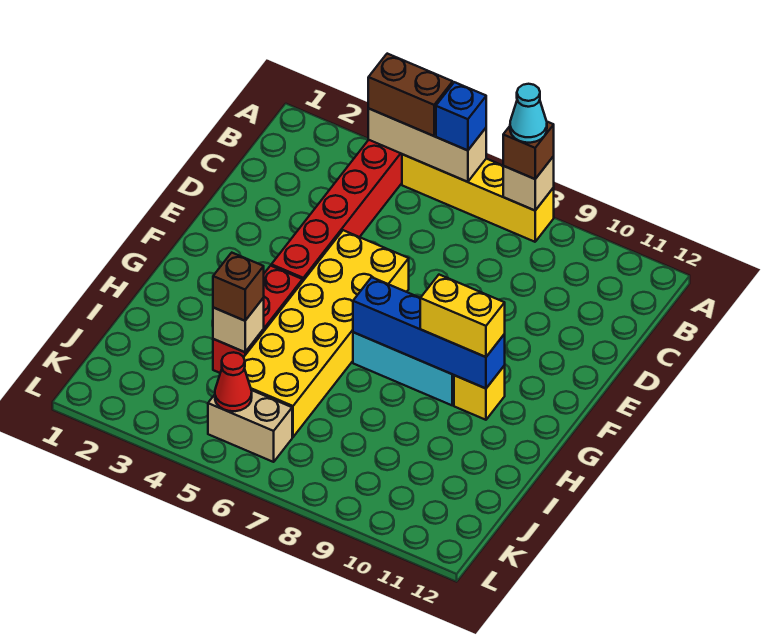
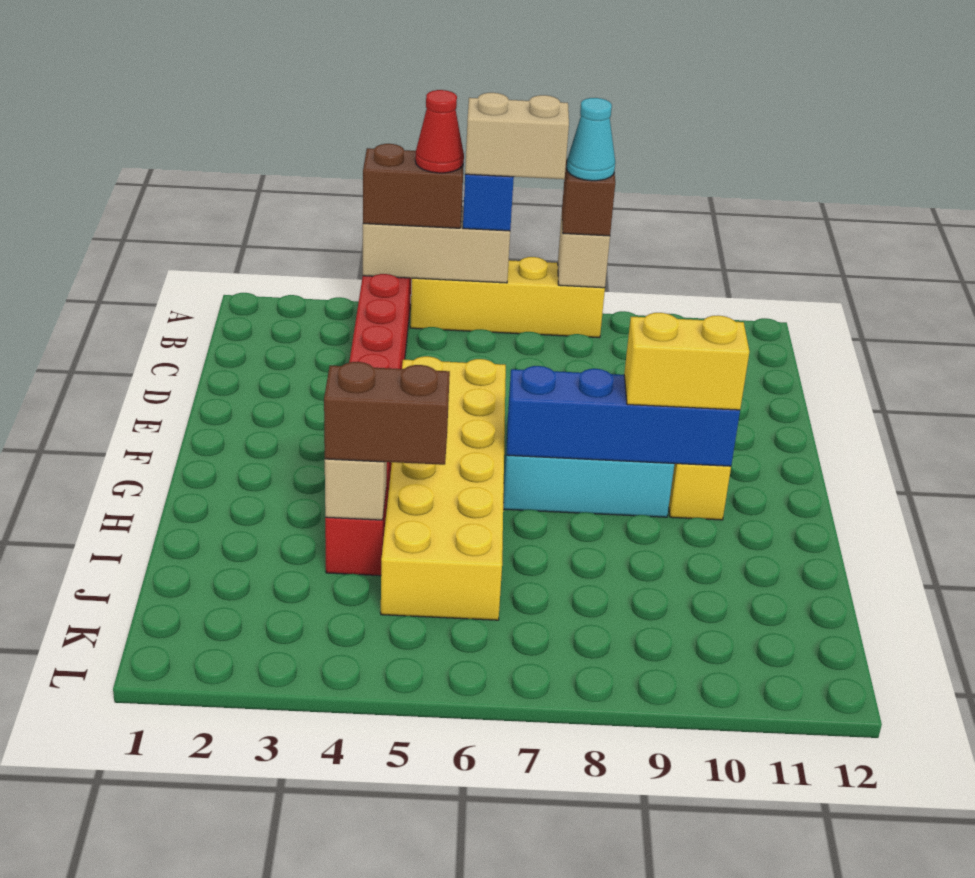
brown 1x1 brick [213,253,264,321] -> brown 1x2 brick [324,362,450,465]
tan 1x2 brick [208,390,292,462] -> tan 1x2 brick moved to [465,93,569,179]
red 1x1 cone [215,352,252,411] -> red 1x1 cone moved to [415,90,464,173]

